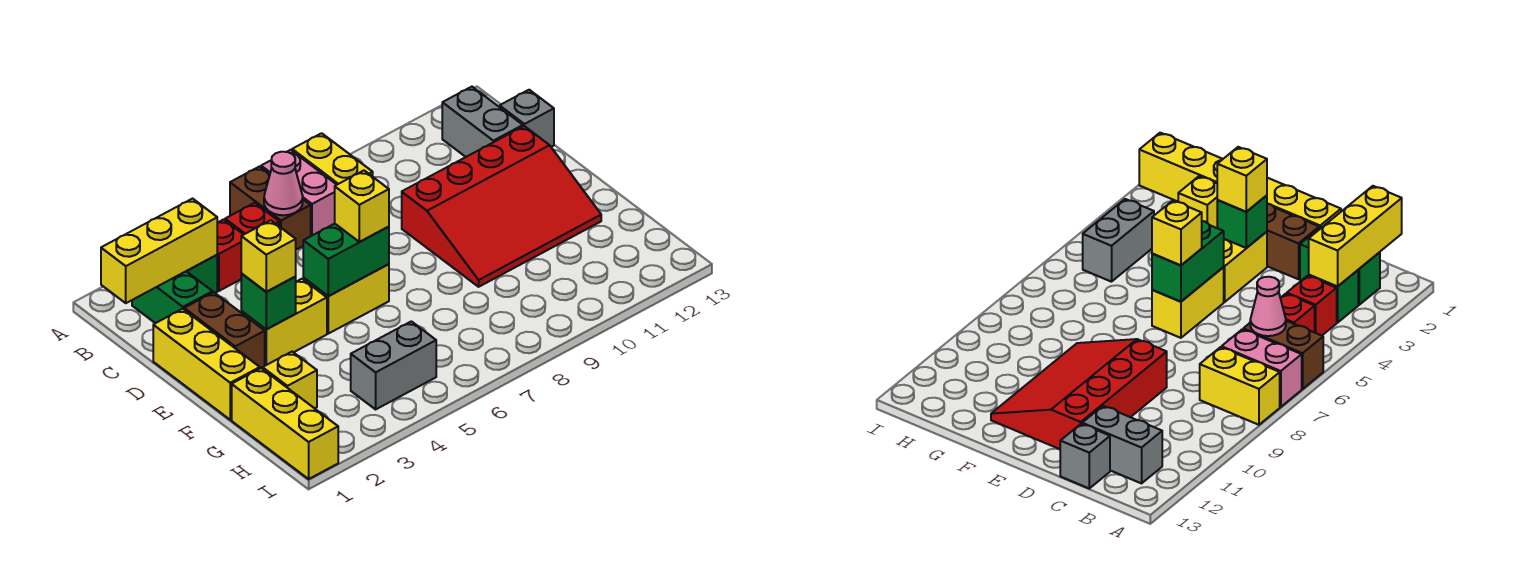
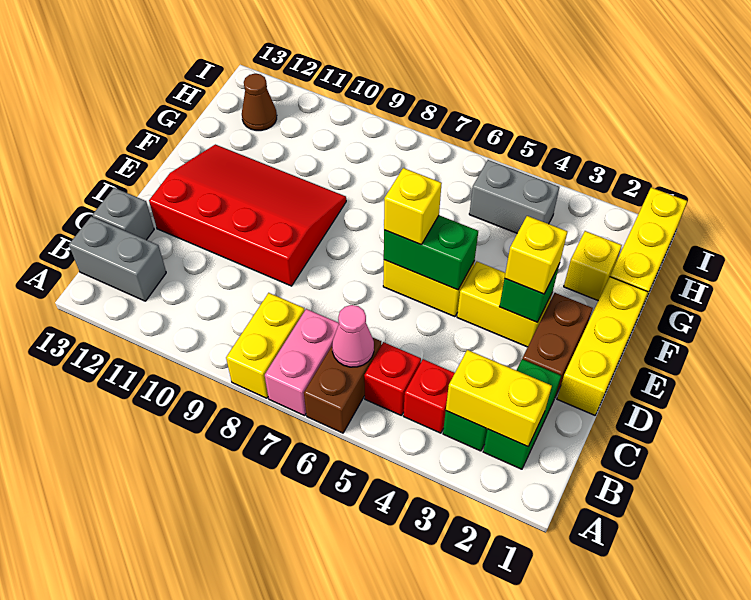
yellow 1x3 brick [101,199,217,303] -> yellow 1x2 brick [446,350,552,447]
grey 1x2 brick [442,87,523,157] -> grey 1x2 brick turned to [69,216,166,301]
none -> brown 1x1 cone [242,74,277,131]

